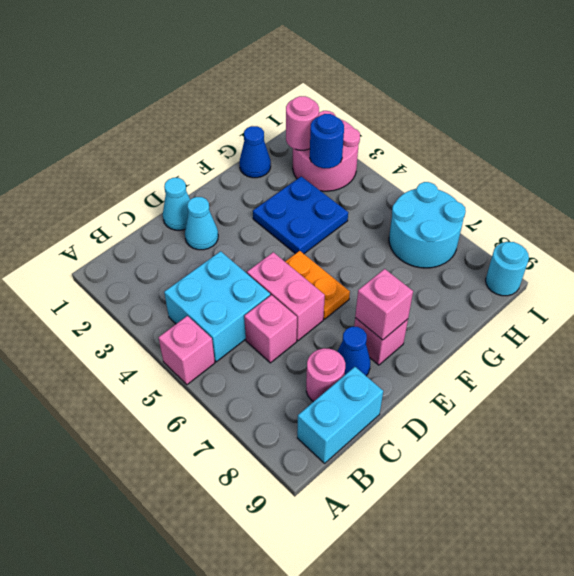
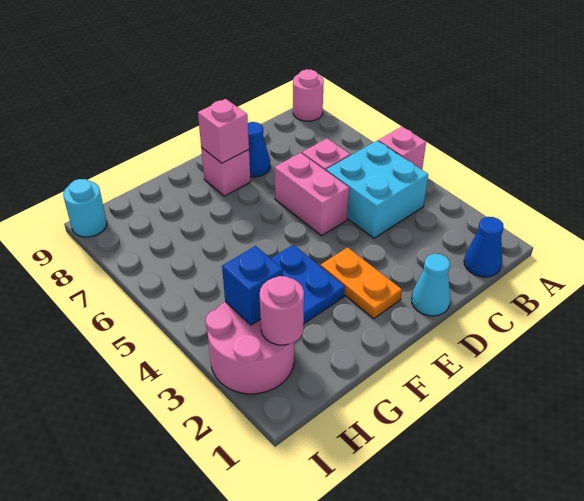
cyan 1x2 brick [297,367,383,463] -> none
pink 1x1 round brick [306,348,345,402] -> pink 1x1 round brick moved to [293,69,324,121]
cyan 1x1 cone [185,197,218,250] -> none
orange 1x2 plate [285,251,350,319] -> orange 1x2 plate moved to [321,247,402,318]
blue 1x1 cone [239,126,271,178] -> blue 1x1 cone moved to [464,217,504,277]
blue 1x1 round brick [310,114,344,168] -> blue 1x1 brick [222,246,283,325]
cyan 2x2 round brick [389,182,466,268] -> none

